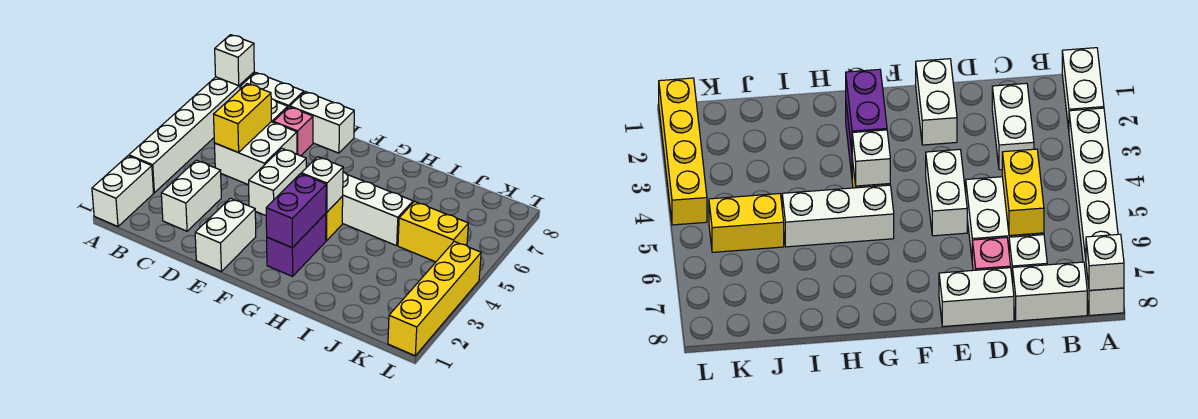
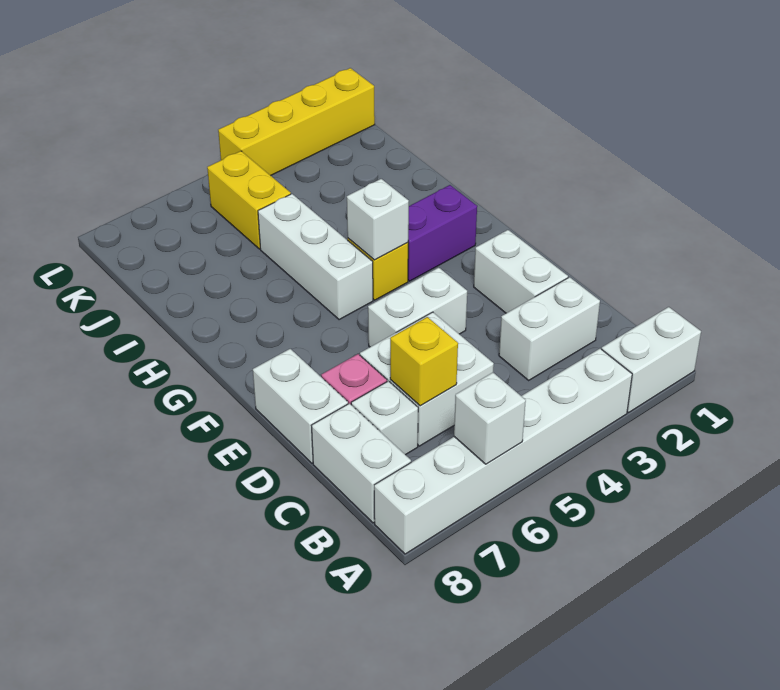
white 1x1 brick [215,35,254,86] -> white 1x1 brick moved to [454,372,526,464]
yellow 1x2 brick [214,84,271,153] -> yellow 1x1 brick [390,317,458,406]
white 1x2 brick [195,198,256,271] -> white 1x2 brick turned to [474,230,568,313]
purple 1x2 brick [266,174,326,248] -> none

